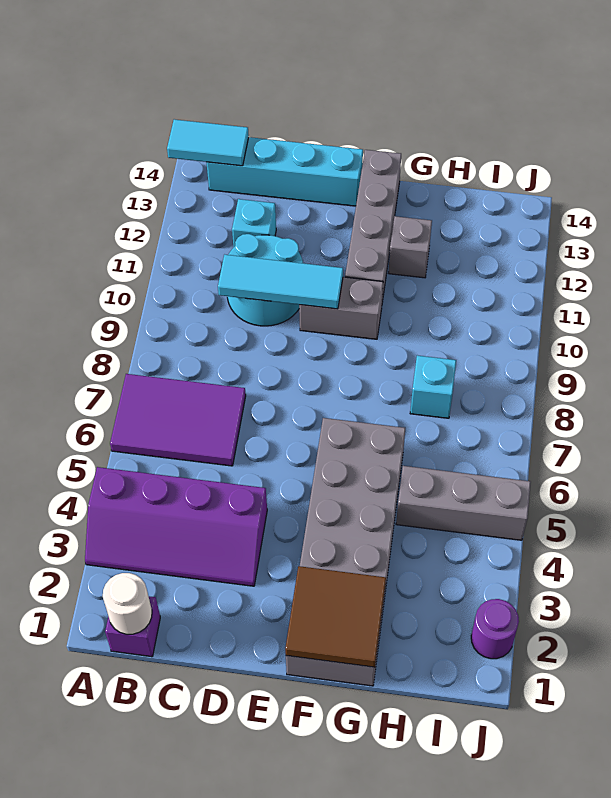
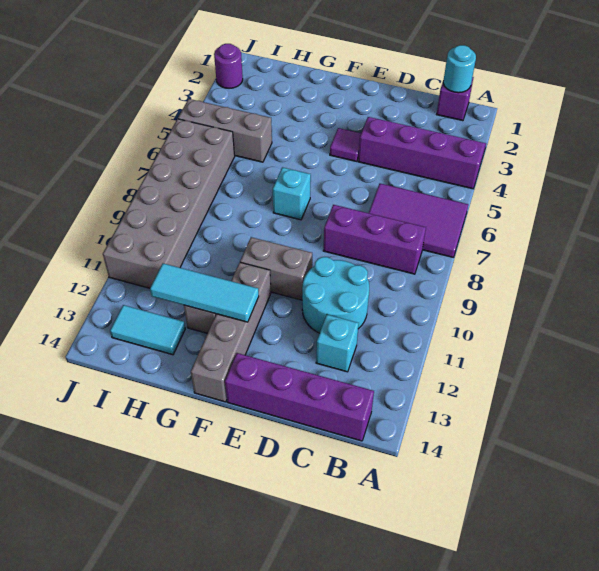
cyan 1x2 tile [167,119,249,166] -> cyan 1x2 tile moved to [110,305,185,355]
white 1x1 round brick [103,573,152,634] -> cyan 1x1 round brick [443,45,476,93]
none -> purple 1x3 brick [323,205,426,274]
cyan 1x4 brick [206,137,363,206] -> purple 1x4 brick [225,353,374,441]
cyan 1x3 tile [218,255,343,309] -> cyan 1x3 tile moved to [150,263,259,322]
none -> purple 1x1 tile [330,128,361,161]
grey 2x6 brick [286,418,405,686] -> grey 2x6 brick moved to [103,119,235,288]
brown 2x2 tile [285,566,386,667] -> none
cyan 1x1 brick [410,356,456,418] -> cyan 1x1 brick moved to [273,167,311,220]

